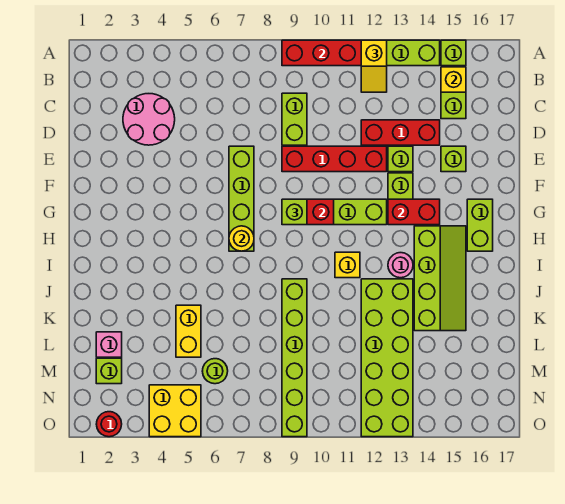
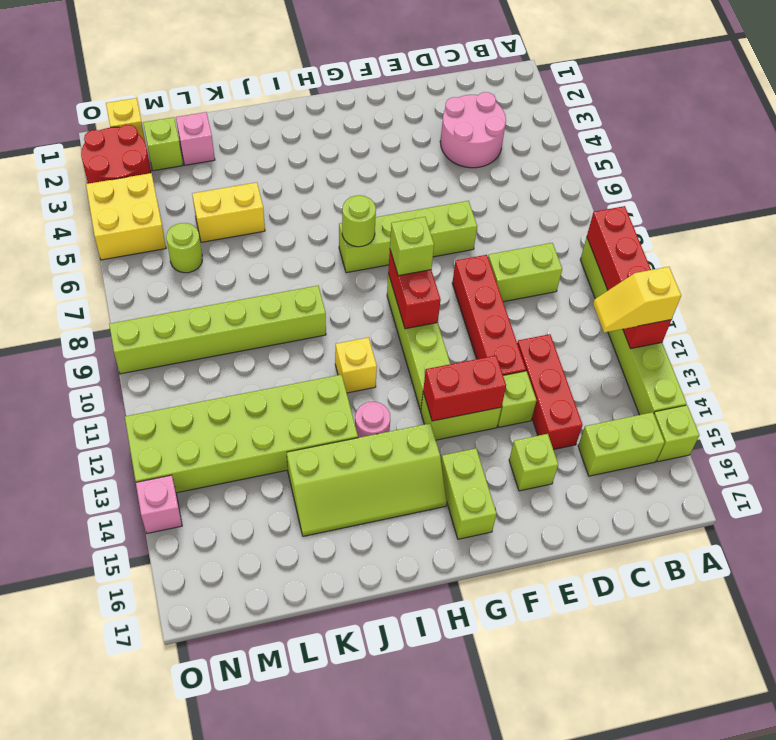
yellow 1x1 brick [441,67,466,92] -> yellow 1x1 brick moved to [106,98,145,142]
red 1x2 brick [388,199,440,225] -> red 1x2 brick turned to [423,355,506,421]
lime 1x2 brick [467,199,493,251] -> lime 1x2 brick turned to [441,448,497,539]
yellow 1x1 round brick [229,226,254,251] -> lime 1x1 round brick [342,195,376,247]
red 1x1 round brick [96,412,122,437] -> red 2x2 round brick [81,125,151,184]
none -> pink 1x1 brick [136,475,182,533]

